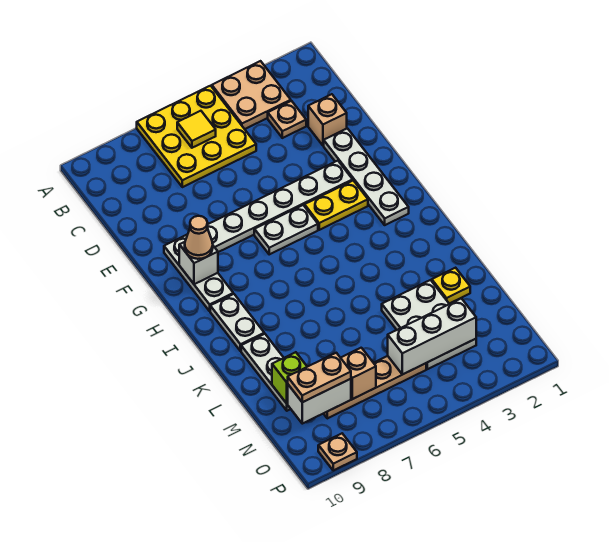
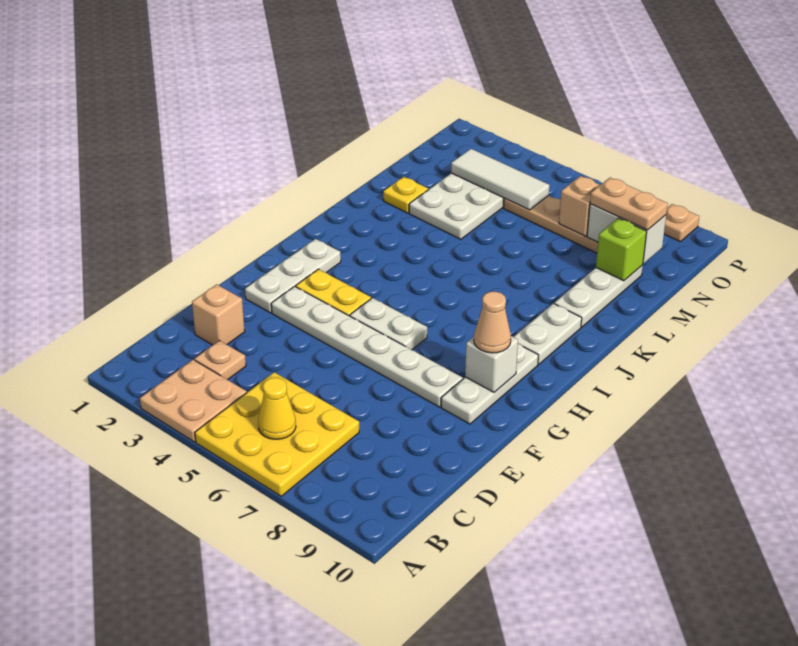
yellow 1x1 tile [177,111,216,148] -> yellow 1x1 cone [258,378,296,439]
white 1x4 plate [324,128,409,225] -> white 1x3 plate [245,239,341,313]
white 1x3 brick [388,298,476,375] -> white 1x3 tile [451,149,549,210]

